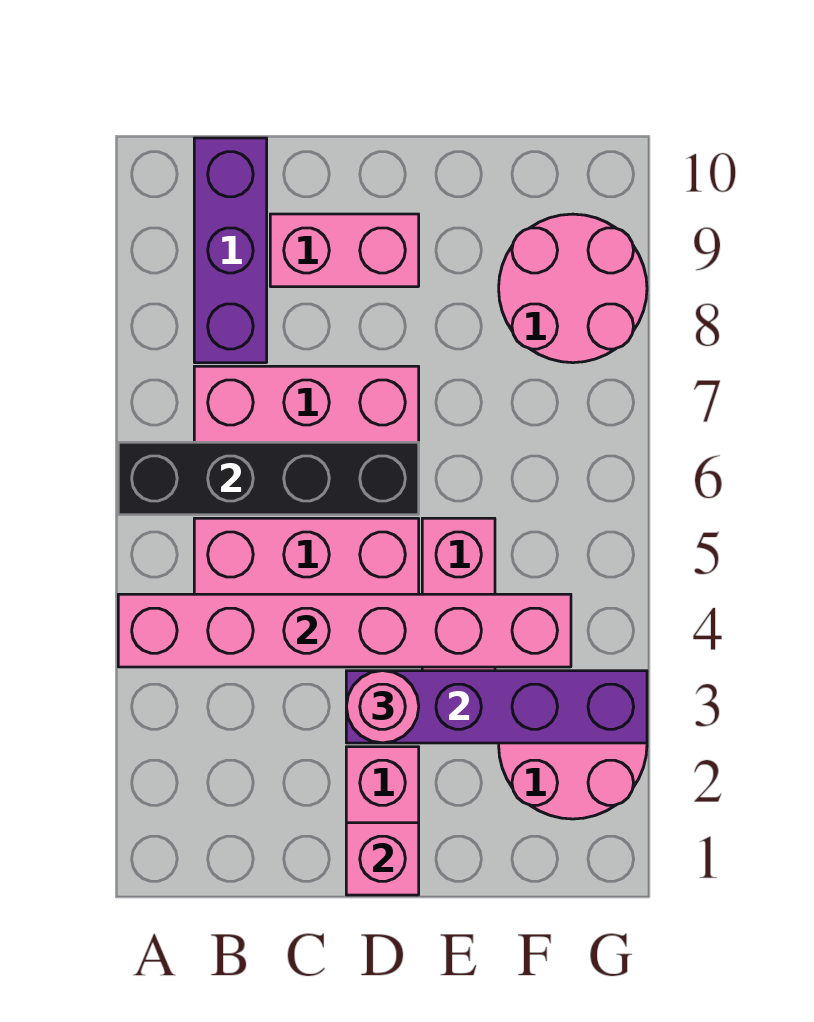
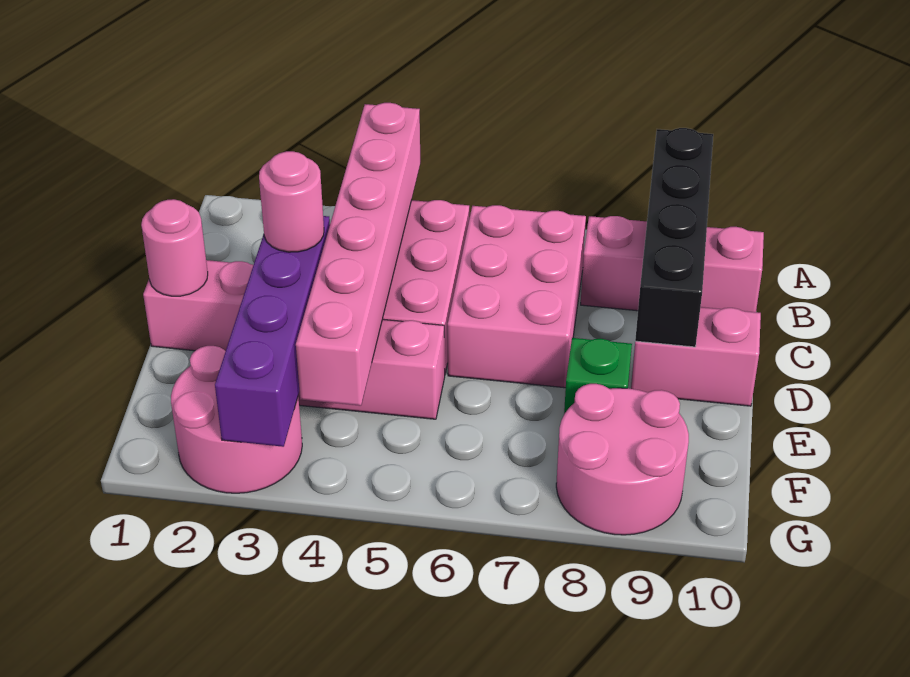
black 1x4 brick [118,442,419,515] -> black 1x4 brick moved to [635,128,713,347]
purple 1x3 brick [194,138,267,363] -> pink 1x3 brick [581,216,764,312]
pink 1x2 brick [270,214,419,287] -> pink 1x2 brick turned to [631,307,761,406]
pink 1x1 brick [346,823,419,895] -> pink 1x1 round brick [141,199,208,296]
none -> green 1x1 brick [564,338,632,414]

